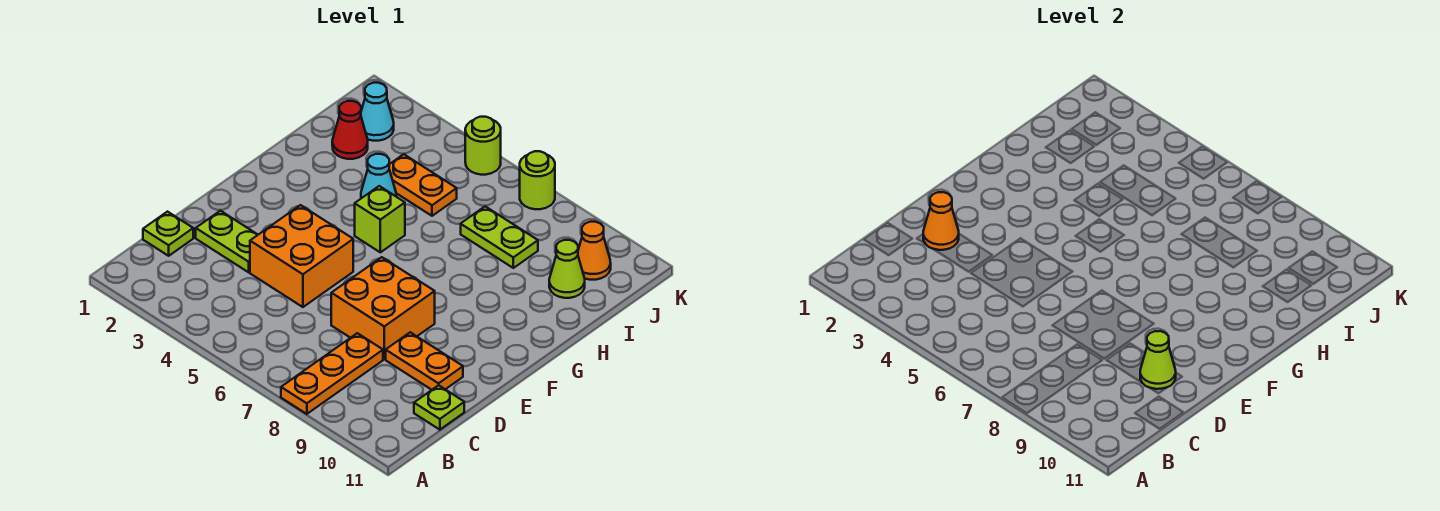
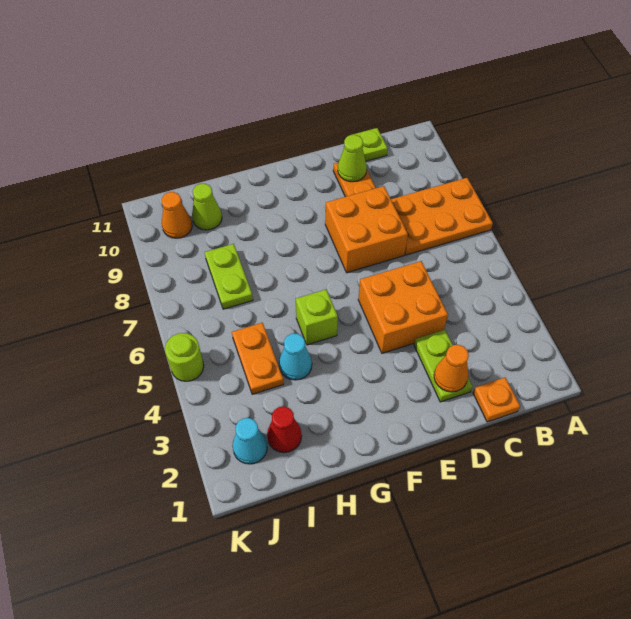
orange 1x3 plate [281,333,383,414] -> orange 2x3 plate [391,178,493,255]
lime 1x1 plate [143,212,193,256] -> orange 1x1 plate [473,378,520,422]
lime 1x1 round brick [520,151,555,209] -> none

